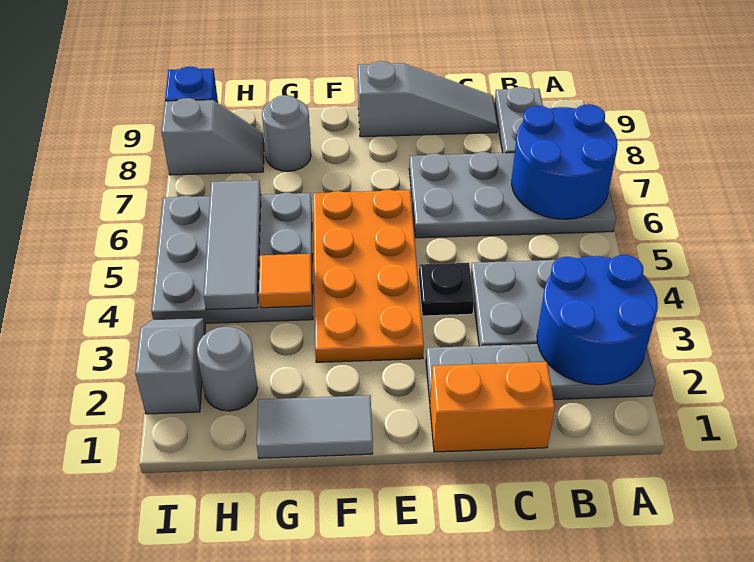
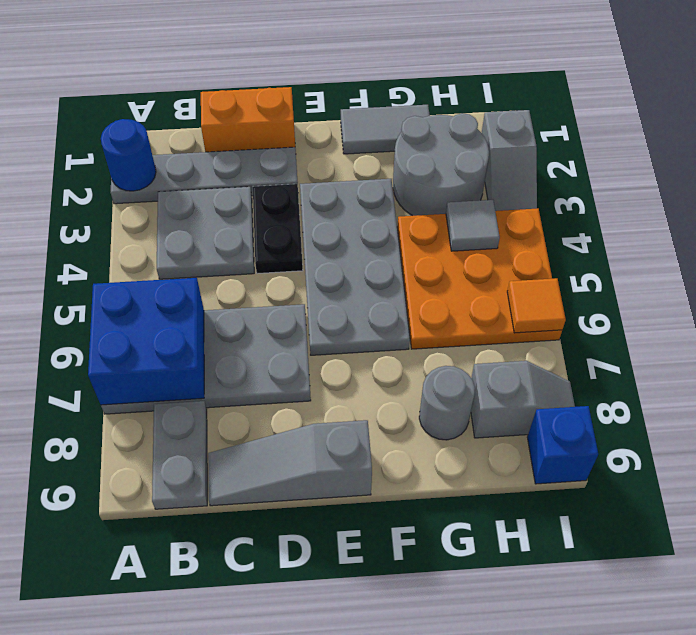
blue 2x2 round brick [537,255,658,385] -> blue 1x1 round brick [101,119,156,191]
blue 2x2 round brick [512,104,618,219] -> blue 2x2 brick [88,278,204,405]
black 1x1 plate [419,263,474,316] -> black 1x2 plate [253,184,303,274]
orange 2x4 plate [313,190,424,362] -> grey 2x4 plate [300,179,410,355]
grey 3x3 plate [152,193,313,323] -> orange 3x3 plate [397,208,562,349]
orange 1x1 tile [259,254,312,308] -> orange 1x1 tile moved to [507,278,566,333]
grey 1x1 round brick [197,327,257,411] -> grey 2x2 round brick [393,113,489,216]
grey 1x3 tile [204,180,261,310] -> grey 1x1 tile [446,200,500,251]
grey 1x2 slope [162,98,264,175] -> grey 1x2 slope turned to [471,361,575,438]

